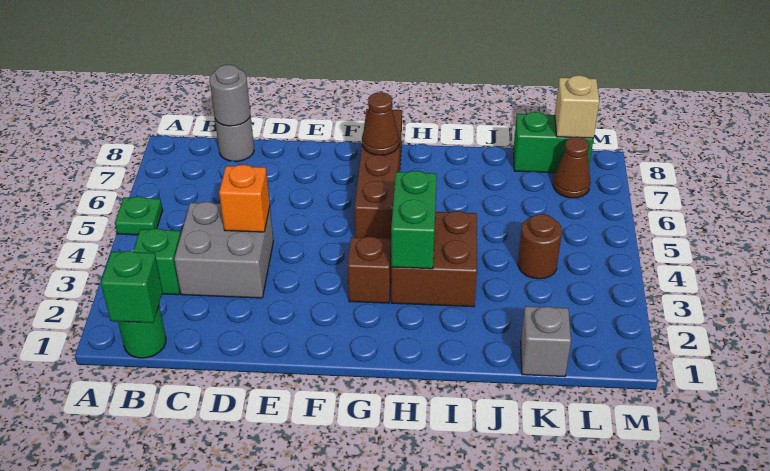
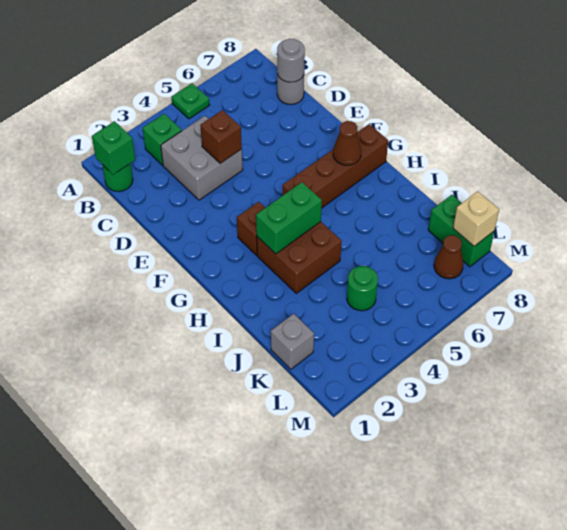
orange 1x1 brick [219,165,270,232] -> brown 1x1 brick [200,110,242,163]
brown 1x1 round brick [518,214,562,279] -> green 1x1 round brick [347,266,378,311]

